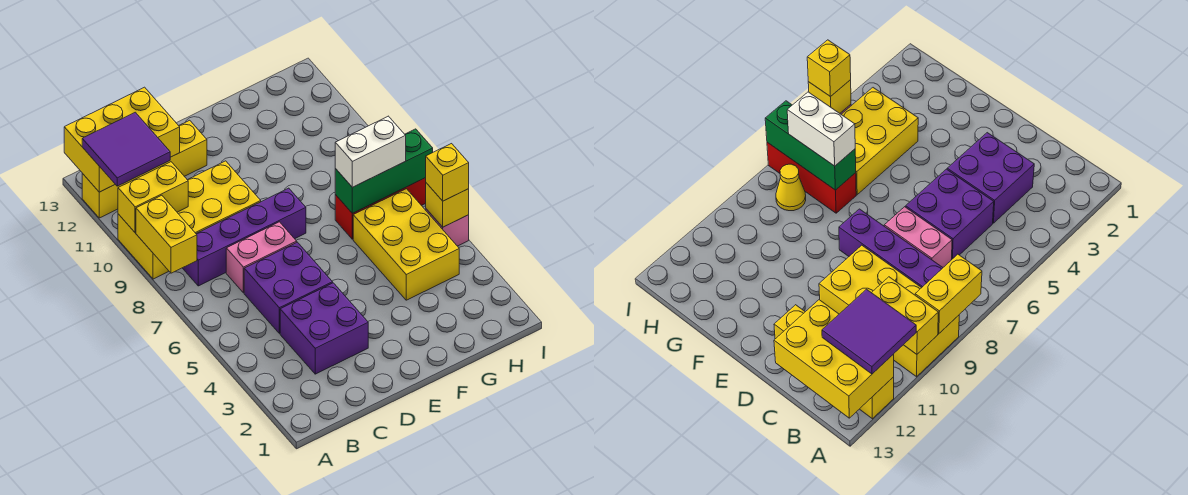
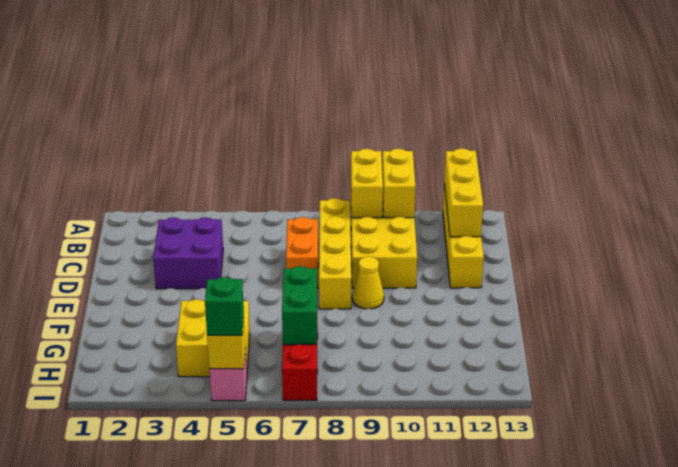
yellow 1x2 brick [136,195,197,273] -> yellow 1x2 brick turned to [351,149,383,218]
purple 2x2 tile [82,112,170,186] -> none
yellow 2x3 brick [64,87,180,192] -> yellow 1x3 brick [444,148,483,237]
purple 1x4 brick [183,188,306,286] -> yellow 1x4 brick [319,198,351,309]
purple 2x2 brick [244,242,333,333] -> none
pink 1x2 brick [226,222,297,293] -> orange 1x2 brick [286,217,318,288]
yellow 2x3 brick [353,189,459,300] -> yellow 2x2 brick [176,299,250,377]
green 1x3 brick [335,129,433,213] -> green 1x2 brick [282,266,317,345]
white 1x2 brick [335,116,406,187] -> none
yellow 1x1 cone [776,164,806,211] -> yellow 1x1 cone moved to [352,256,384,309]
yellow 1x1 brick [426,144,469,201] -> green 1x1 brick [205,277,244,335]

